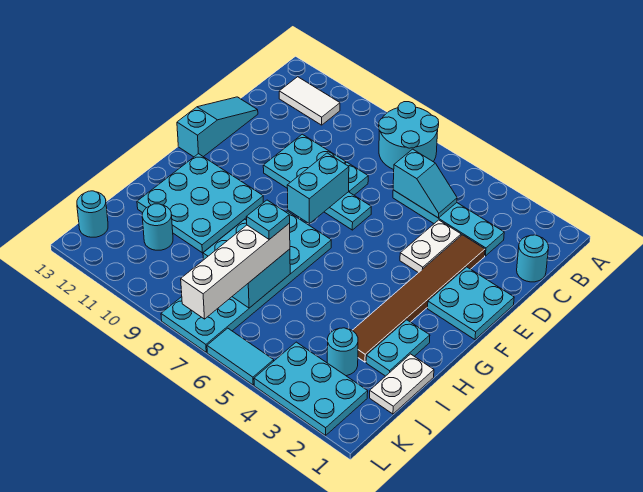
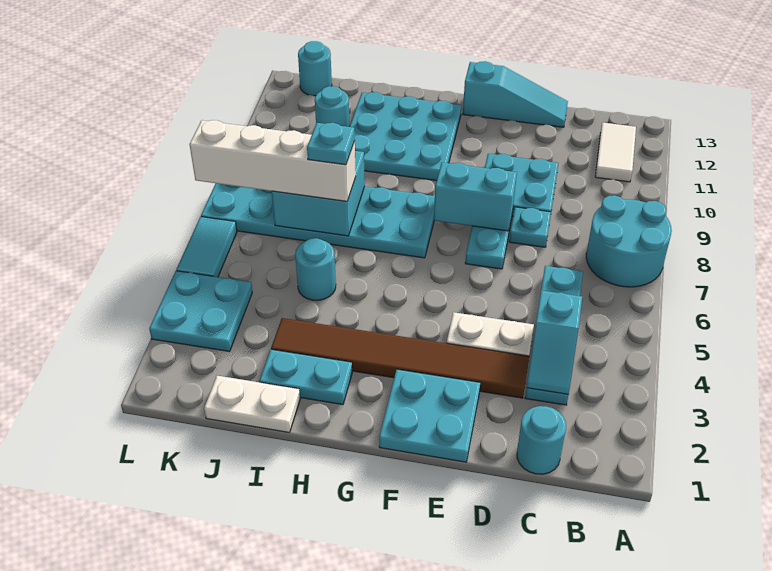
cyan 1x2 slope [393,149,457,218] -> cyan 1x2 slope moved to [527,290,582,394]
cyan 1x1 round brick [327,328,358,376] -> cyan 1x1 round brick moved to [295,238,336,300]
cyan 2x3 plate [254,342,368,435] -> cyan 2x2 plate [149,271,252,352]

